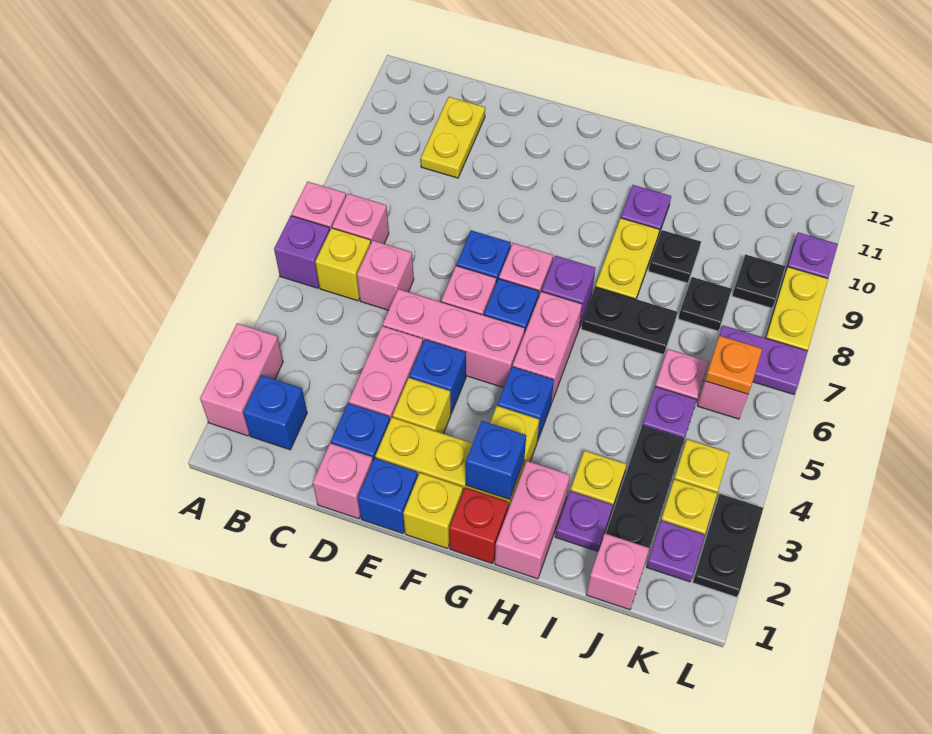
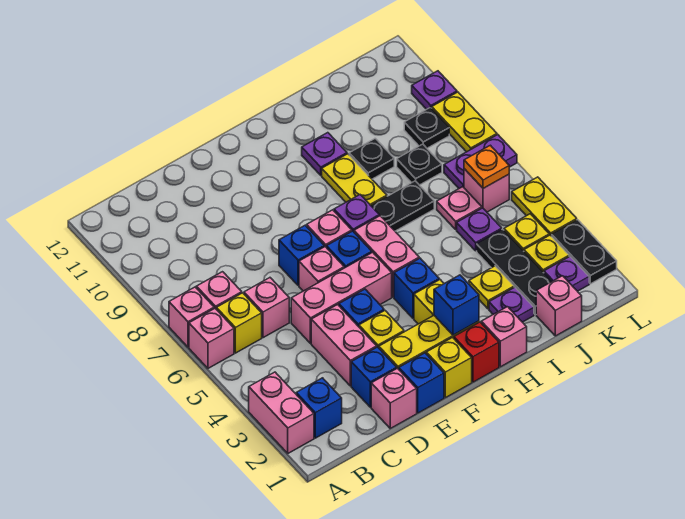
purple 1x1 brick [274,216,330,288] -> pink 1x1 brick [189,308,234,368]
yellow 1x2 plate [421,97,485,178] -> yellow 1x2 plate moved to [512,177,577,236]
pink 1x2 brick [495,461,570,579] -> pink 1x1 brick [481,307,527,367]

